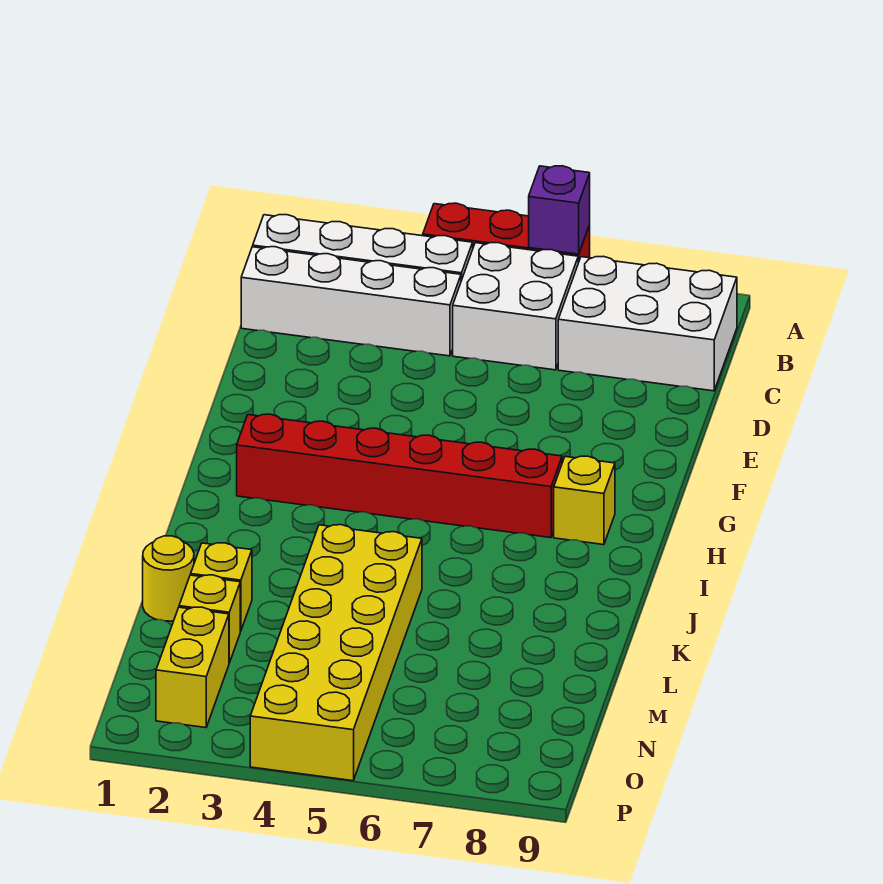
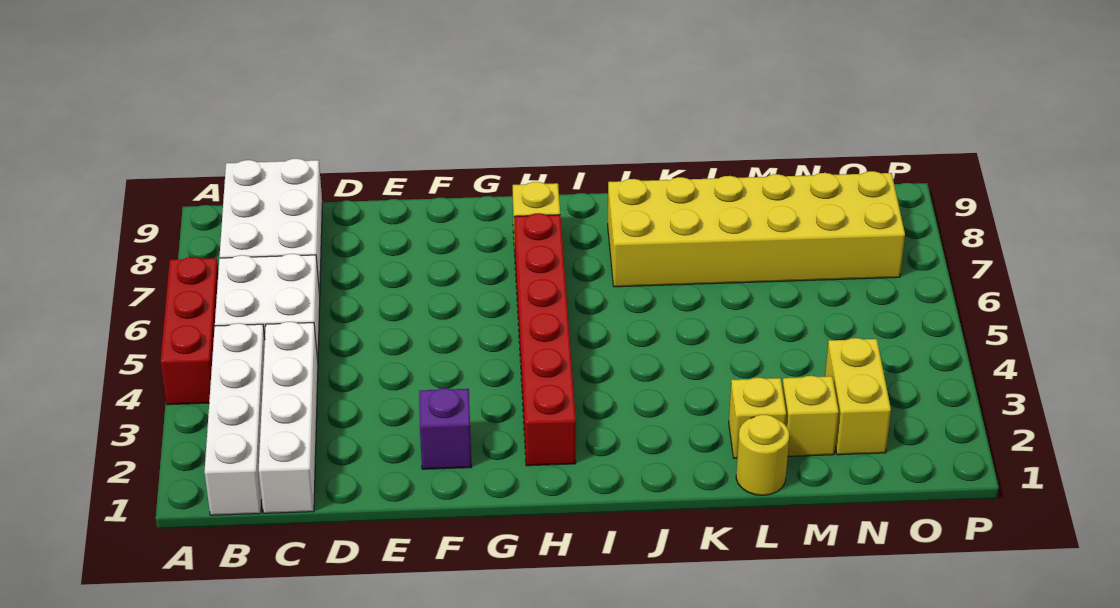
purple 1x1 brick [529,166,590,254] -> purple 1x1 brick moved to [419,388,472,469]
yellow 2x6 brick [250,525,422,781] -> yellow 2x6 brick moved to [608,171,905,287]
yellow 1x2 brick [156,607,229,728] -> yellow 1x2 brick turned to [825,338,891,455]

